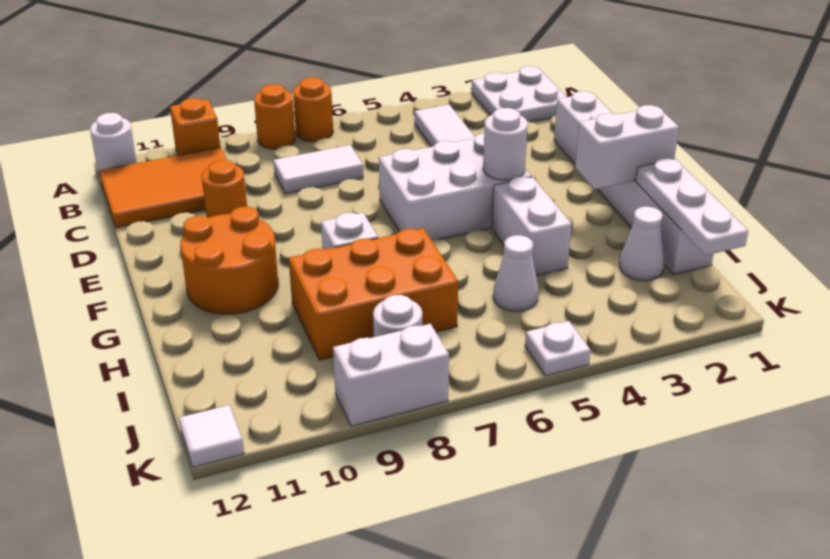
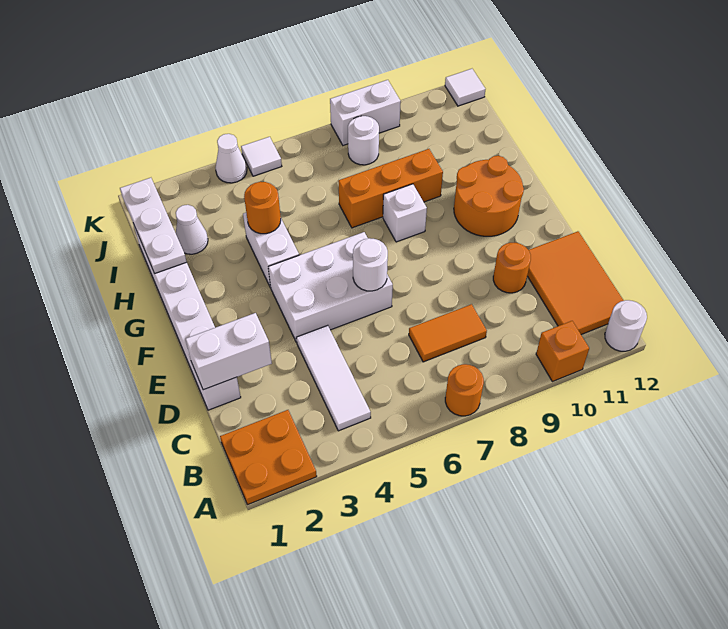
white 2x2 plate [471,66,566,122] -> orange 2x2 plate [220,410,317,505]
orange 1x1 round brick [254,84,295,149] -> orange 1x1 round brick moved to [244,182,281,234]
orange 2x3 tile [99,147,227,228] -> orange 2x3 tile turned to [527,231,624,335]
white 1x2 tile [273,145,363,194] -> orange 1x2 tile [409,304,487,362]
white 1x1 round brick [483,108,528,180] -> white 1x1 round brick moved to [353,238,388,291]
white 1x2 brick [575,105,679,189] -> white 1x2 brick moved to [185,313,272,390]
orange 2x3 brick [289,228,458,360] -> orange 1x3 brick [338,149,443,228]
white 1x1 cone [493,235,538,311] -> white 1x1 cone moved to [215,134,247,183]
white 1x1 plate [525,321,591,376] -> white 1x1 tile [241,137,282,176]

